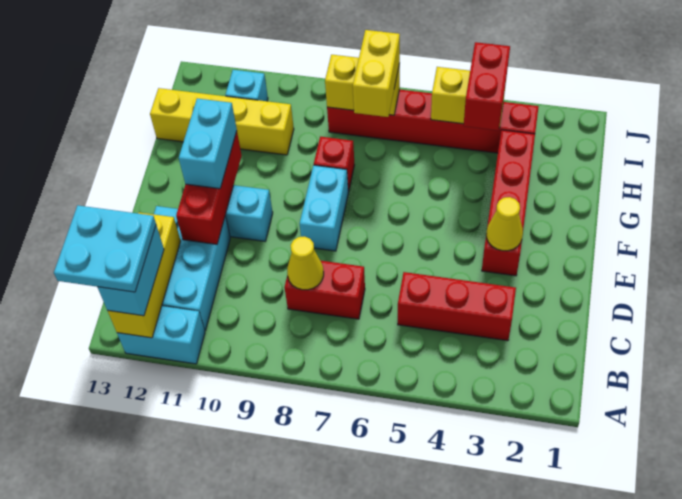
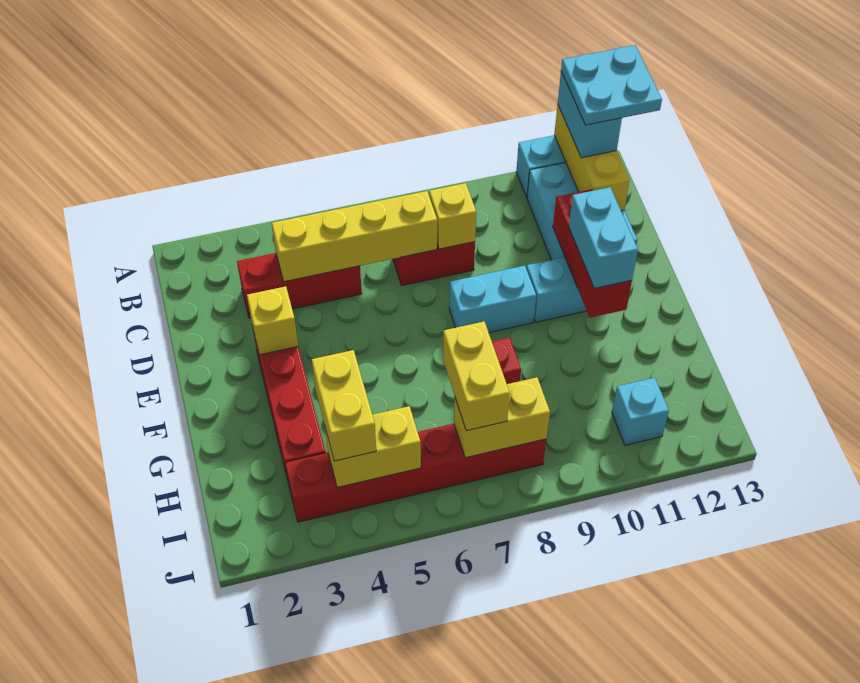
yellow 1x1 cone [287,236,324,290] -> yellow 1x1 brick [429,183,476,249]
yellow 1x1 cone [486,197,523,251] -> yellow 1x1 brick [247,286,298,355]
cyan 1x2 brick [300,165,348,251] -> cyan 1x2 brick turned to [449,266,536,333]
red 1x2 brick [464,42,510,131] -> yellow 1x2 brick [312,350,376,461]
yellow 1x4 brick [150,88,294,155] -> yellow 1x4 brick moved to [272,191,437,282]

